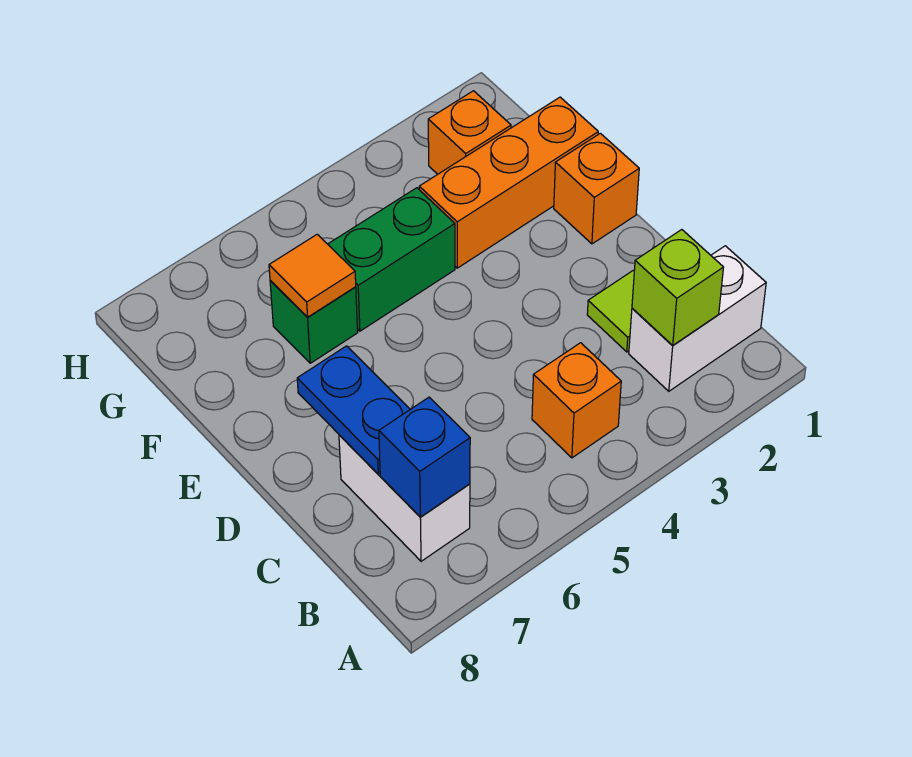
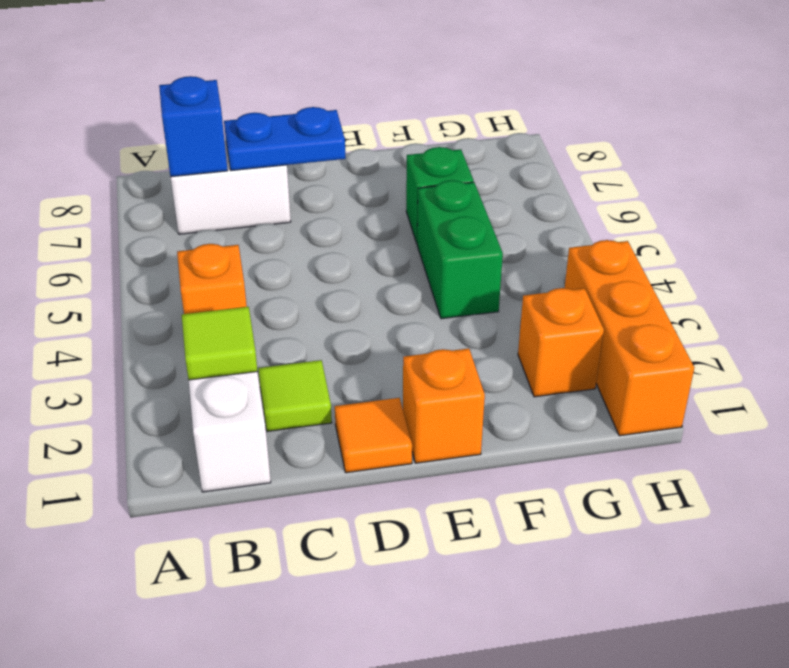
lime 1x1 brick [632,230,724,346] -> lime 1x1 tile [182,307,257,380]
orange 1x3 brick [419,97,598,268] -> orange 1x3 brick moved to [565,240,694,436]
orange 1x1 tile [269,234,356,317] -> orange 1x1 tile moved to [335,398,412,473]

